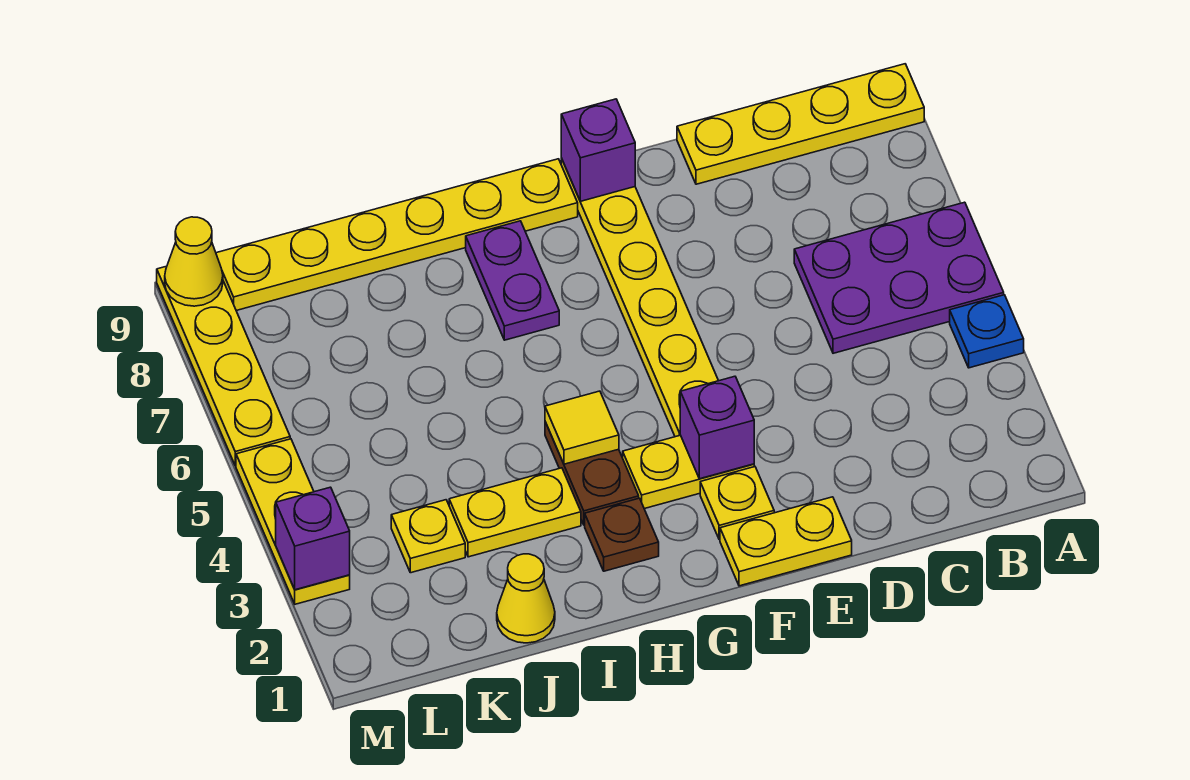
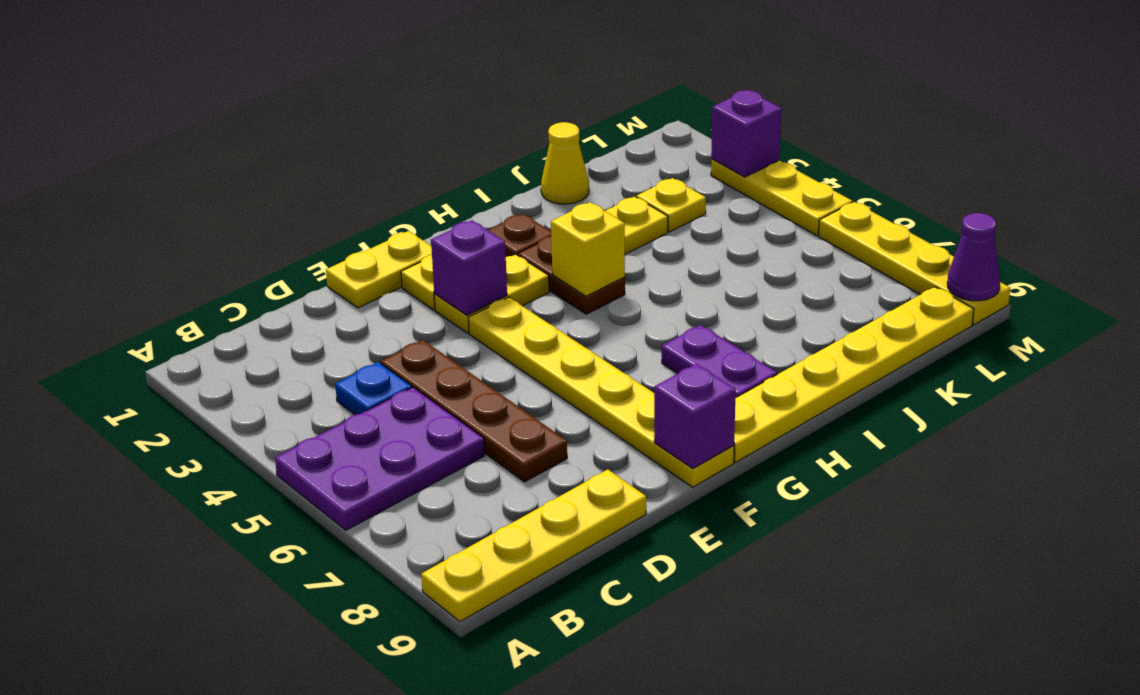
blue 1x1 plate [950,295,1024,368] -> blue 1x1 plate moved to [335,362,412,415]
none -> brown 1x4 plate [381,340,567,482]
yellow 1x1 tile [545,391,619,464] -> yellow 1x1 brick [551,202,625,296]
yellow 1x1 cone [165,217,223,306] -> purple 1x1 cone [947,213,1000,301]

